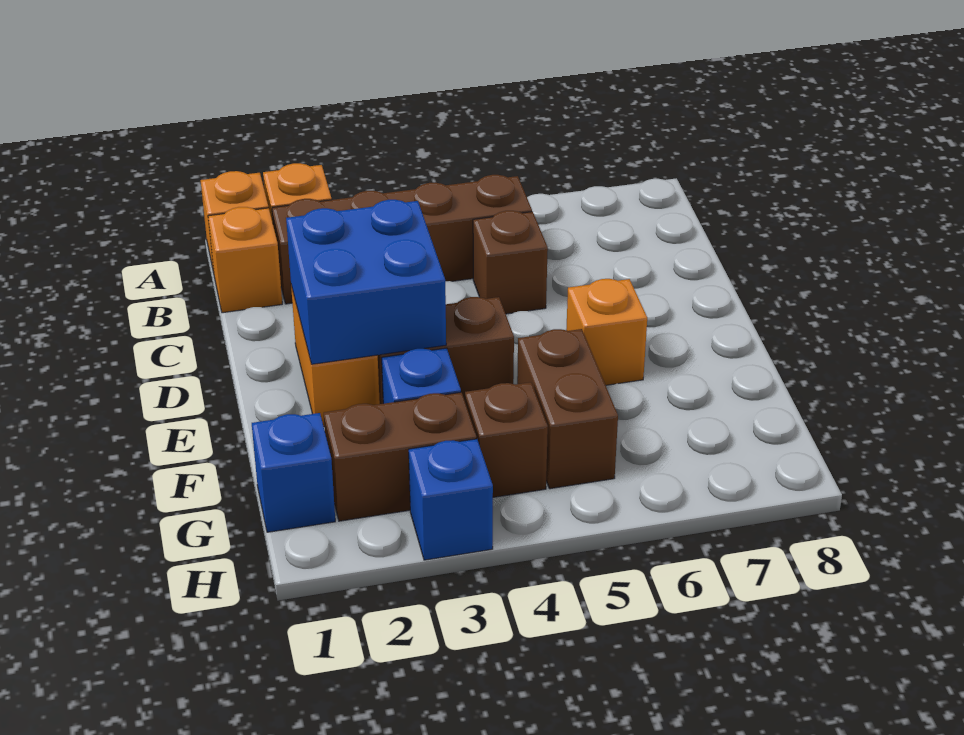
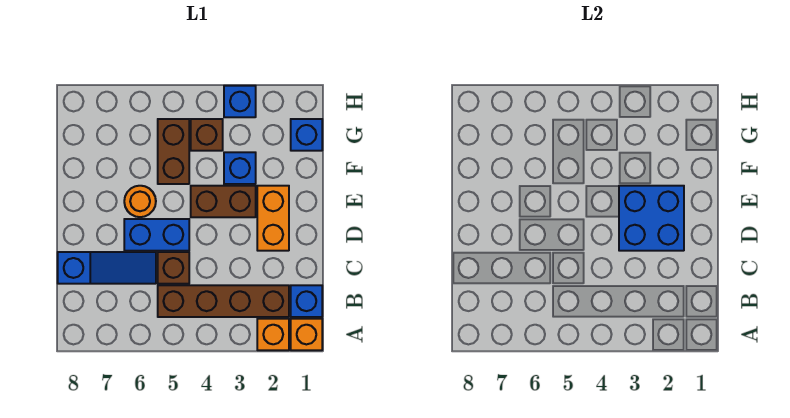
orange 1x1 brick [208,207,282,313] -> blue 1x1 brick [291,285,322,317]
none -> blue 1x3 slope [58,252,156,284]
none -> blue 1x2 brick [124,219,189,251]
orange 1x1 brick [566,279,647,385] -> orange 1x1 round brick [124,186,156,217]
brown 1x2 brick [324,392,476,521] -> none

